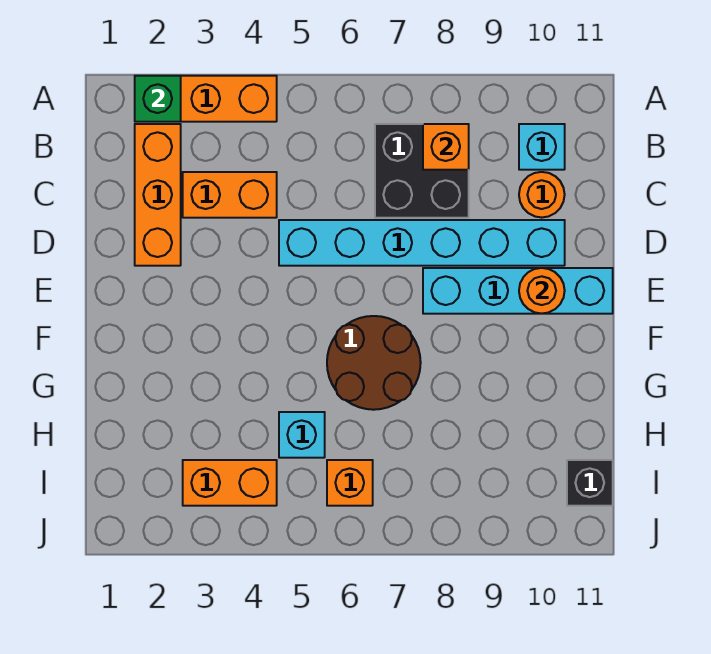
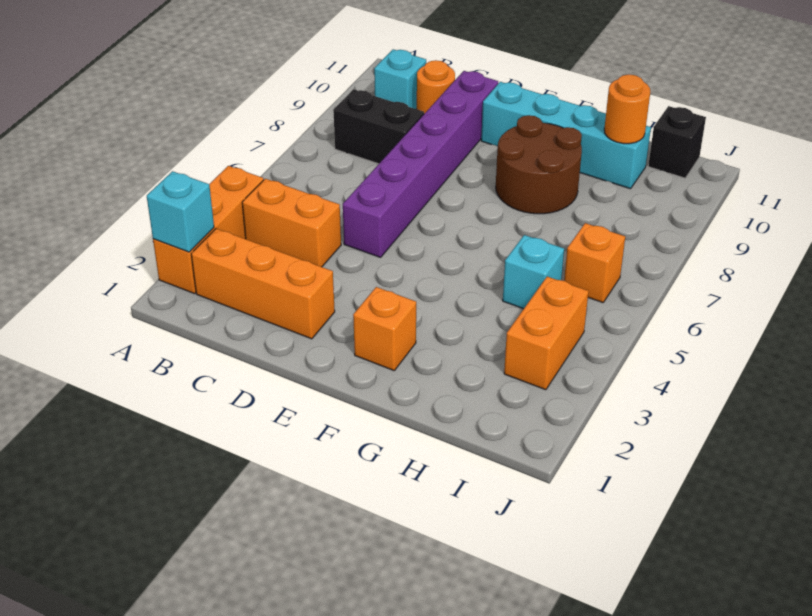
green 1x1 brick [135,76,181,122] -> cyan 1x1 brick [147,171,214,252]
black 2x2 brick [375,124,469,218] -> black 1x2 brick [334,89,424,164]
orange 1x1 brick [423,124,469,170] -> orange 1x1 brick moved to [353,287,416,370]
orange 1x2 brick [183,172,277,218] -> orange 1x2 brick turned to [242,179,341,267]
cyan 1x6 brick [279,220,565,266] -> purple 1x6 brick [343,71,498,257]
cyan 1x4 brick [423,268,613,314] -> cyan 1x4 brick turned to [481,82,651,189]
orange 1x1 round brick [519,268,565,314] -> orange 1x1 round brick moved to [604,74,650,144]
brown 2x2 round brick [327,316,421,410] -> brown 2x2 round brick moved to [496,115,582,214]

